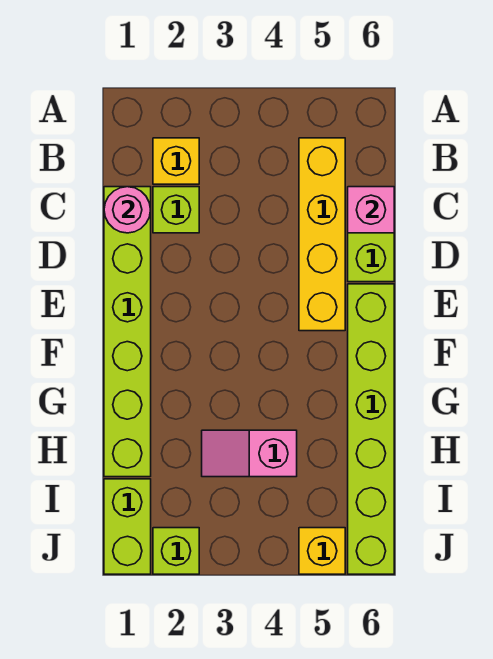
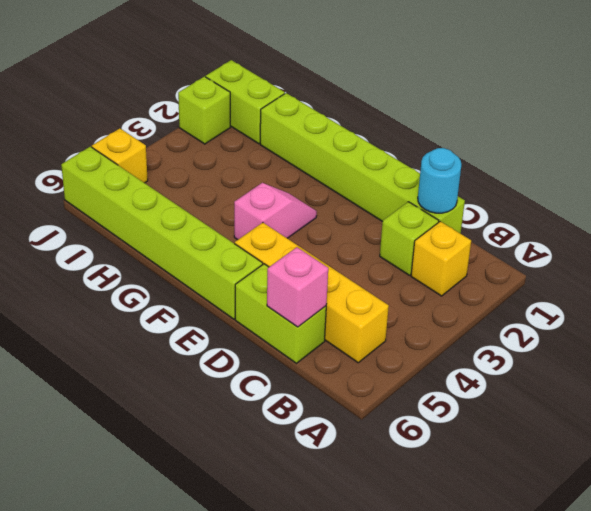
pink 1x1 round brick [104,187,151,233] -> cyan 1x1 round brick [418,148,461,213]
pink 1x2 slope [202,430,297,477] -> pink 1x2 slope moved to [234,183,317,240]

